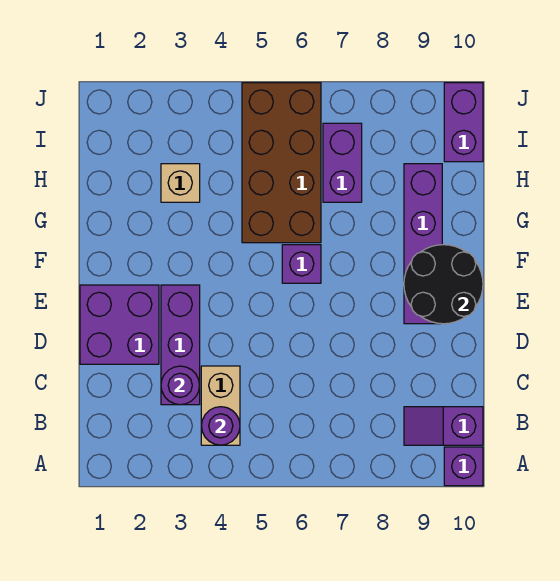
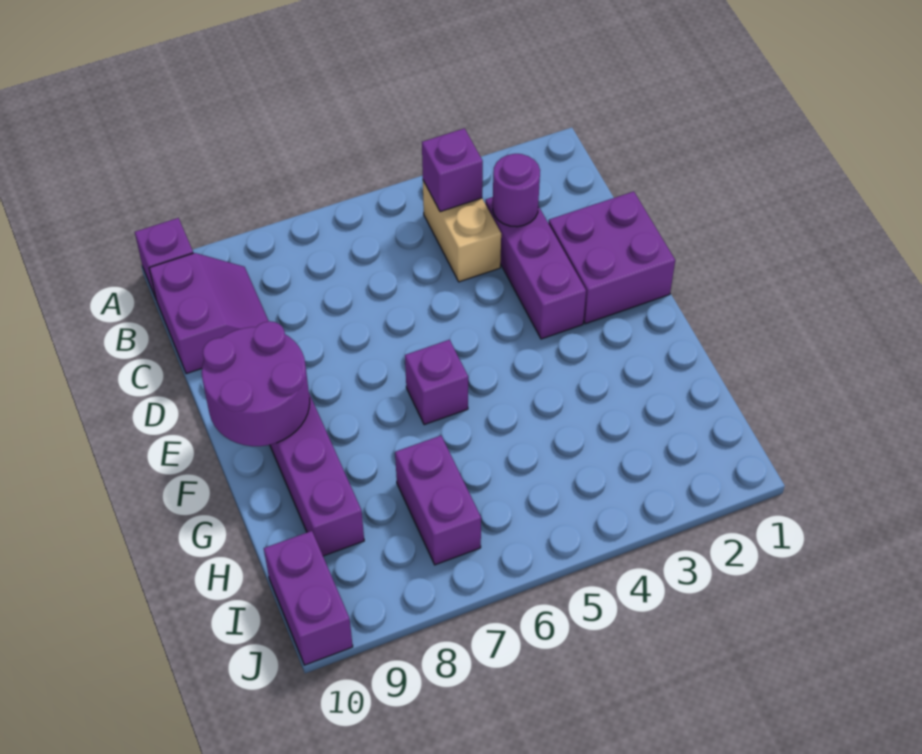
purple 1x1 round brick [202,407,240,445] -> purple 1x1 brick [422,128,483,212]
purple 1x2 slope [404,407,483,445] -> purple 2x2 slope [149,253,268,374]
black 2x2 round brick [404,245,483,324] -> purple 2x2 round brick [202,321,310,446]
brown 2x4 brick [242,83,321,243] -> none
tan 1x1 brick [161,164,200,202] -> none

